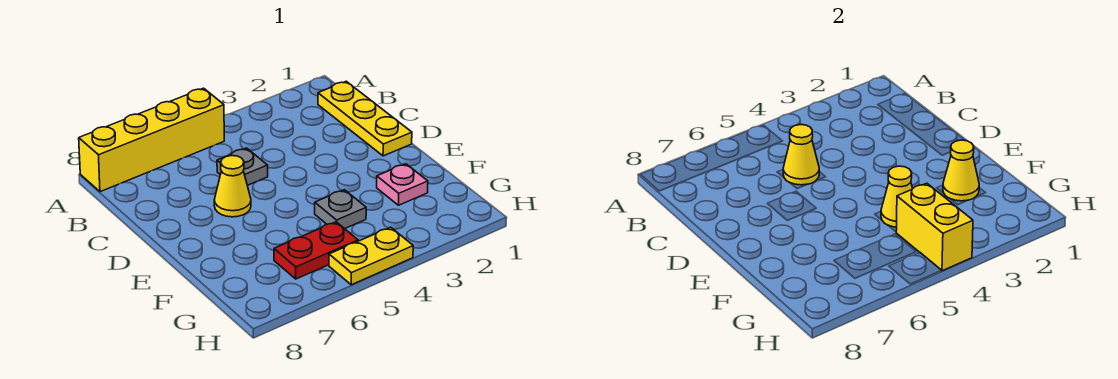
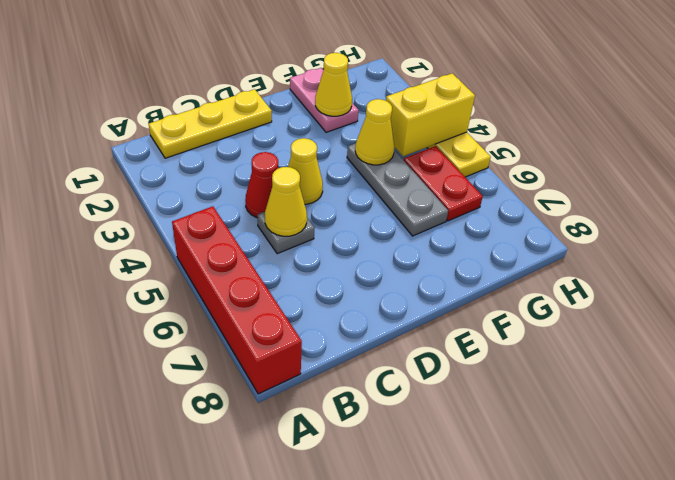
yellow 1x4 brick [79,88,224,192] -> red 1x4 brick [172,206,302,394]
none -> red 1x1 cone [245,152,278,218]
yellow 1x1 cone [214,156,251,217] -> yellow 1x1 cone moved to [288,138,323,204]
pink 1x1 plate [377,164,428,205] -> pink 1x2 plate [290,68,359,132]
grey 1x1 plate [315,190,366,229] -> grey 1x3 plate [347,144,448,236]

